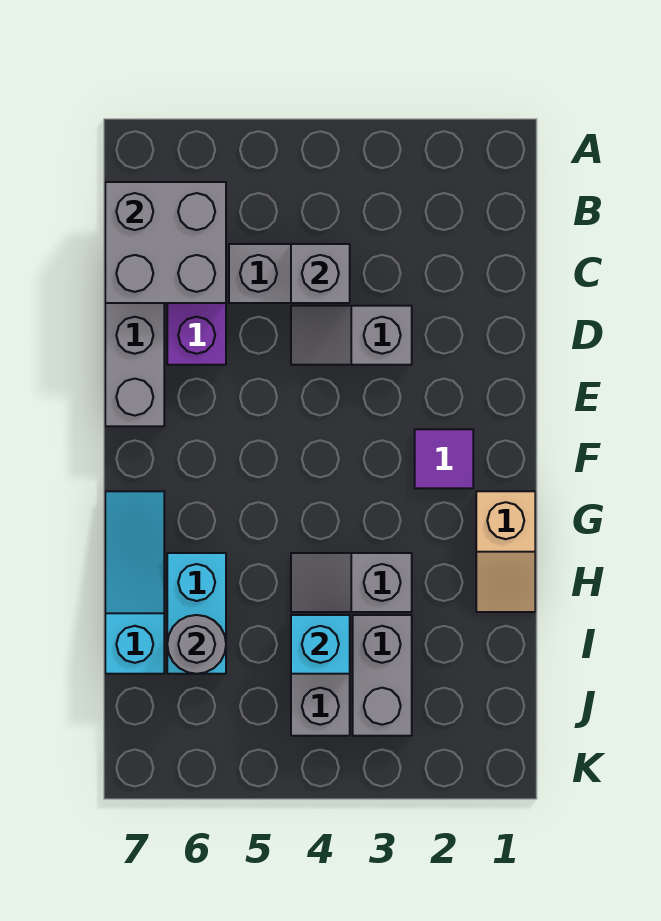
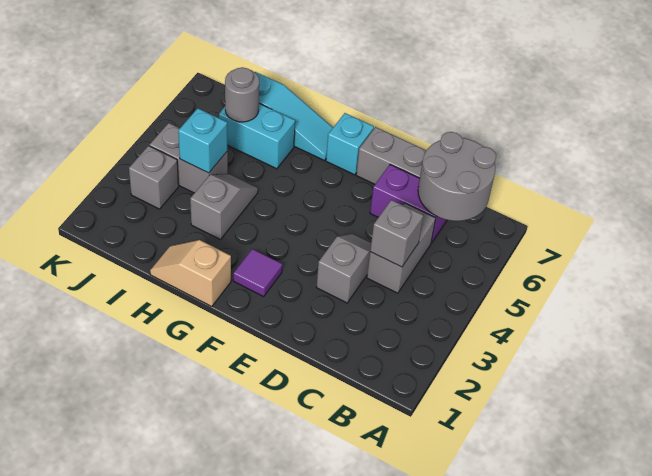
grey 2x2 brick [105,182,226,303] -> grey 2x2 round brick [418,132,496,221]
none -> cyan 1x1 brick [326,113,374,175]
grey 1x2 brick [353,615,412,736] -> grey 1x1 brick [129,146,179,209]

